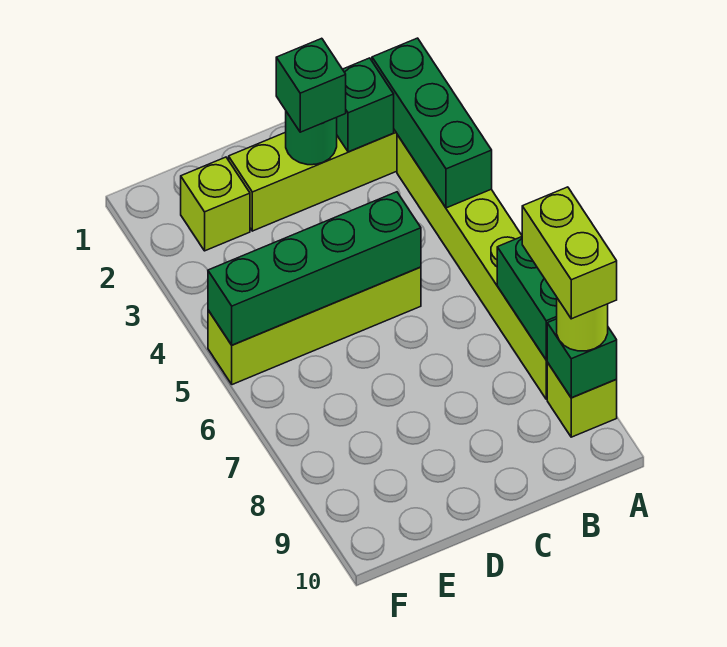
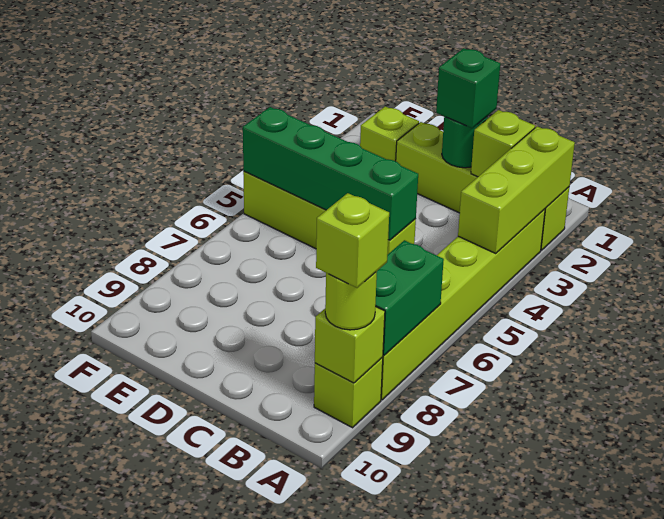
green 1x3 brick [372,38,492,208] -> lime 1x3 brick [458,126,575,253]
lime 1x2 brick [522,187,617,319] -> lime 1x1 brick [316,193,389,288]
green 1x1 brick [547,319,617,398] -> lime 1x1 brick [315,306,385,383]
green 1x1 brick [337,58,394,152] -> lime 1x1 brick [471,110,535,177]

